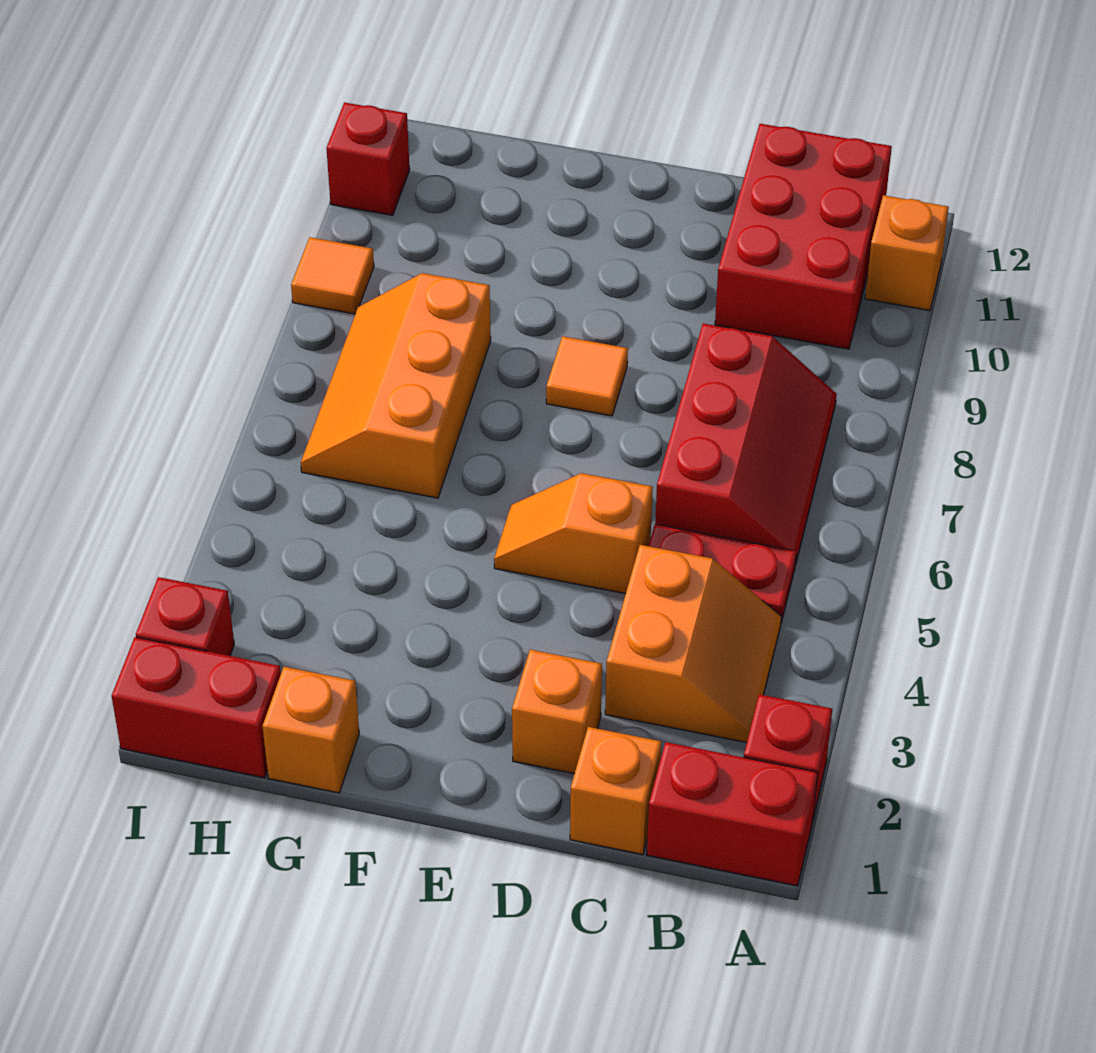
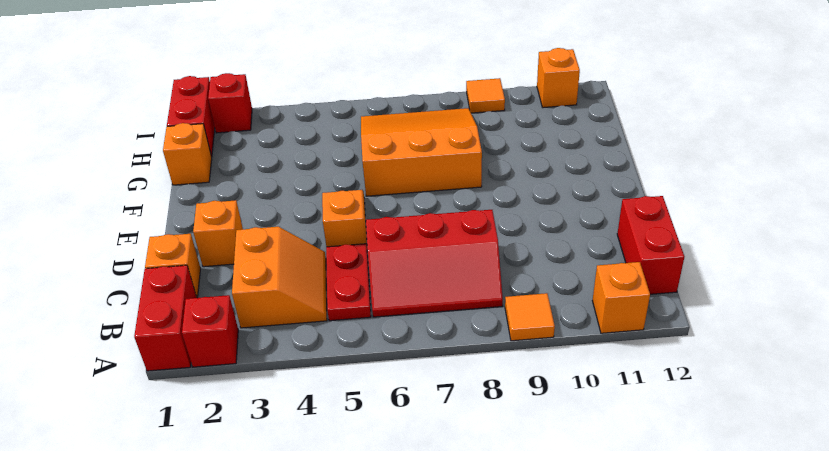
orange 2x2 slope [605,545,781,743] -> orange 2x2 slope turned to [232,227,327,328]
red 2x3 brick [715,124,892,349] -> red 1x2 brick [617,196,684,294]
orange 1x1 tile [546,336,628,416] -> orange 1x1 tile moved to [505,293,555,341]
orange 2x3 slope [301,273,491,498] -> orange 3x3 slope [361,108,482,196]
red 1x1 brick [326,102,410,216] -> orange 1x1 brick [537,48,580,108]

